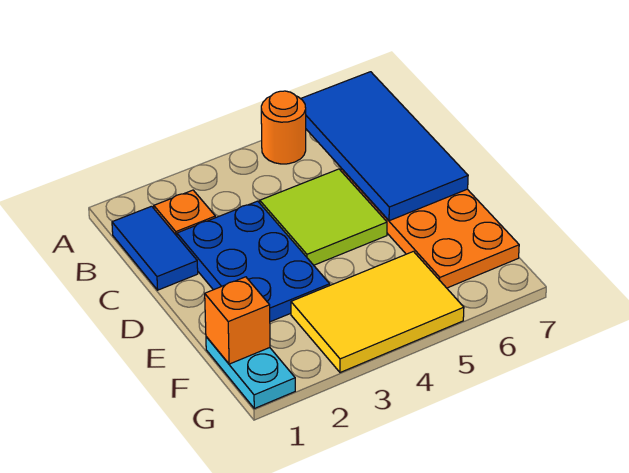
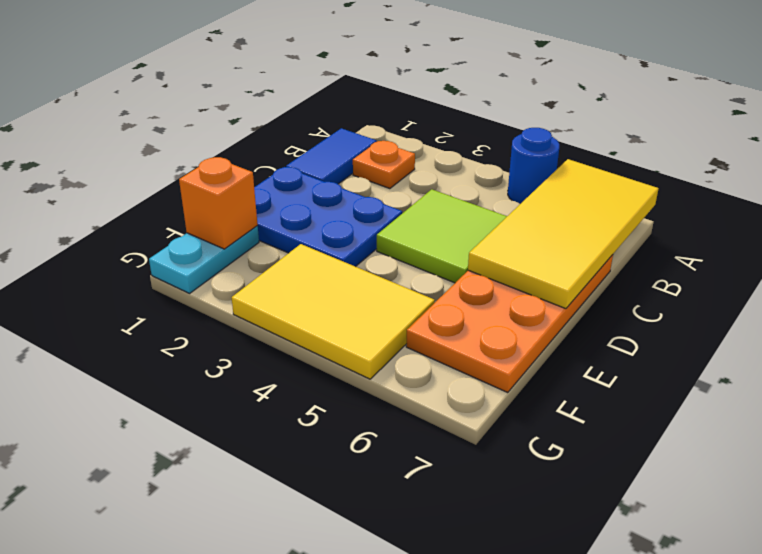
orange 1x1 round brick [261,91,306,164] -> blue 1x1 round brick [508,128,559,204]
blue 2x4 tile [301,72,468,221] -> yellow 2x4 tile [468,159,658,309]
blue 2x3 plate [177,201,330,322] -> blue 2x3 plate turned to [254,167,402,267]

